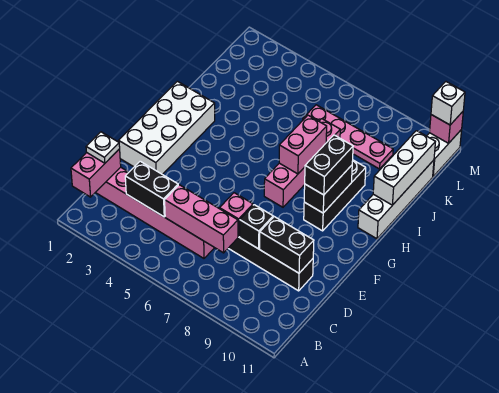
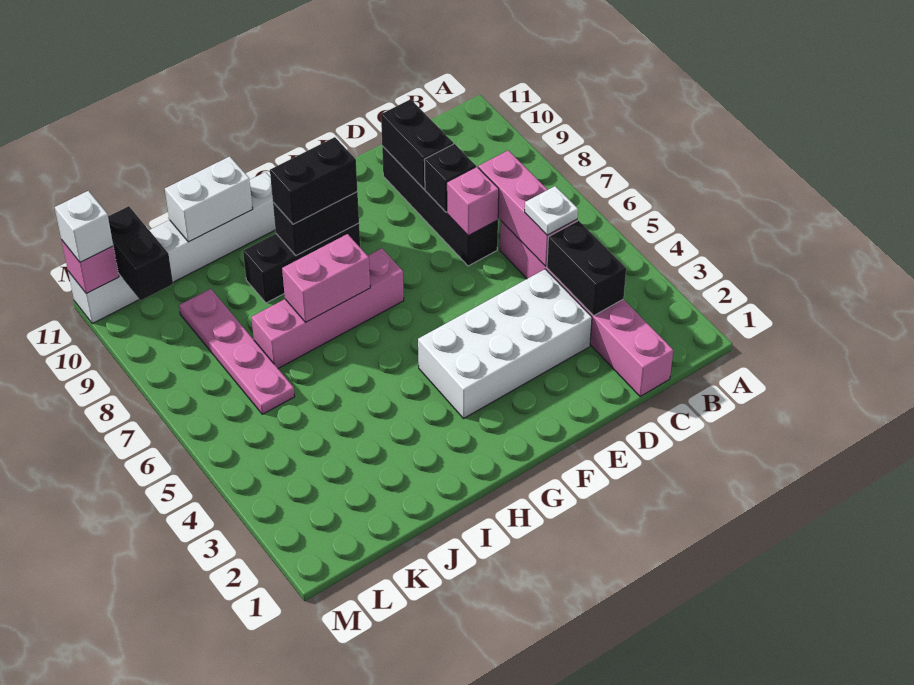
pink 1x2 brick [71,149,121,197] -> none
white 1x1 plate [86,132,120,163] -> white 1x1 plate moved to [525,186,578,235]
white 2x4 brick [119,81,215,174] -> white 2x4 brick moved to [418,269,592,419]
white 1x3 brick [373,131,435,205] -> white 1x2 brick [165,156,253,242]
none -> black 1x2 brick [108,206,173,300]

